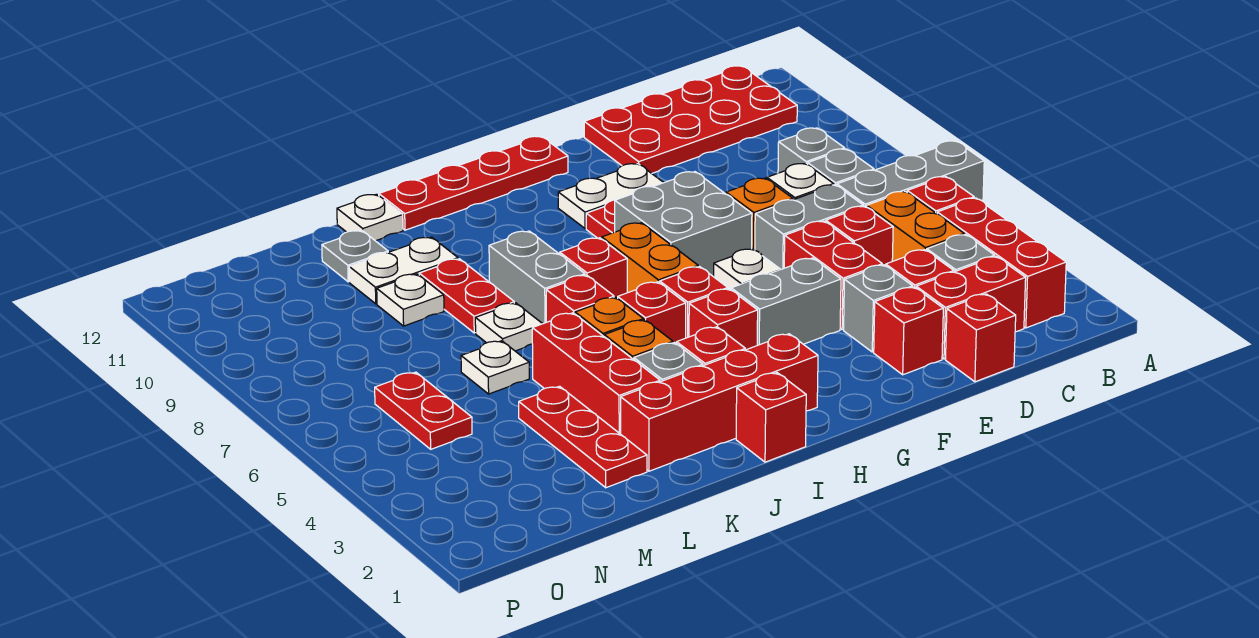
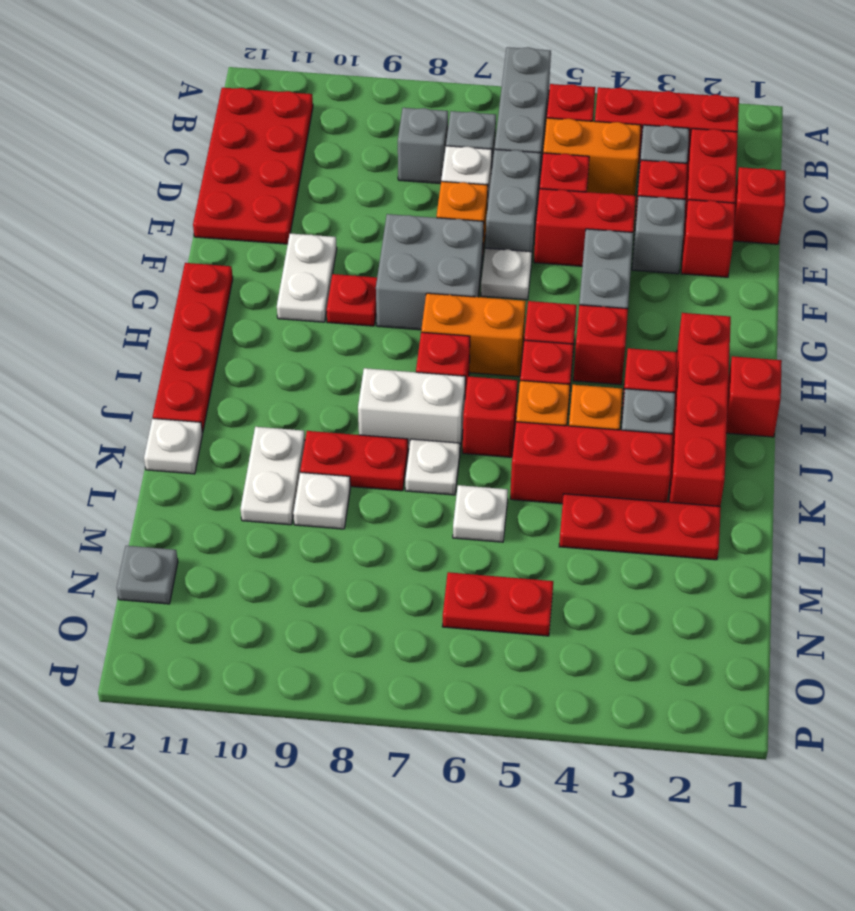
grey 1x2 brick [489,231,585,324] -> white 1x2 brick [358,368,465,450]
grey 1x1 plate [322,231,388,282] -> grey 1x1 plate moved to [117,546,178,604]

